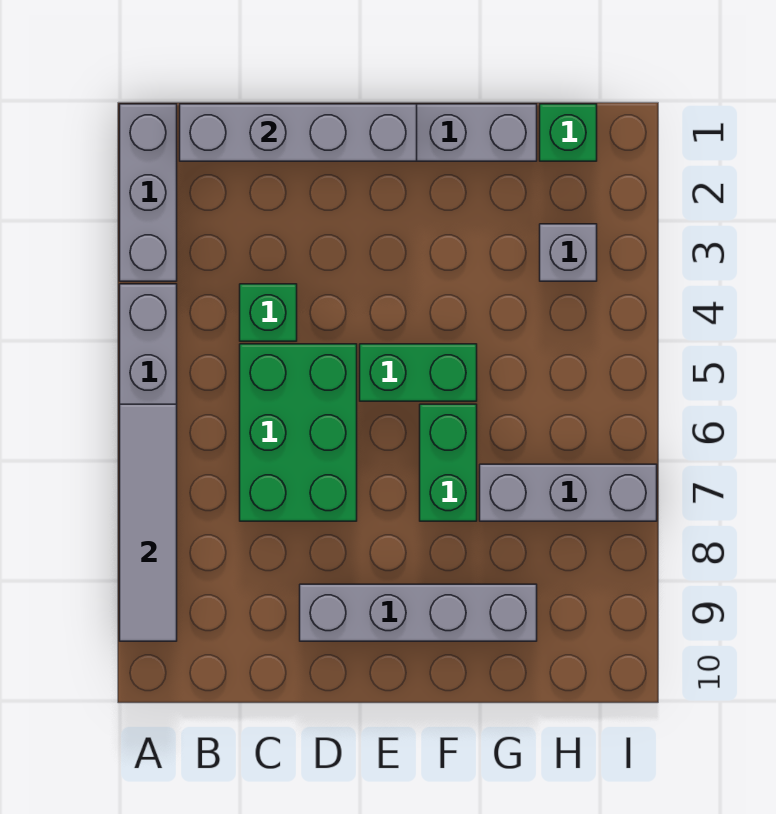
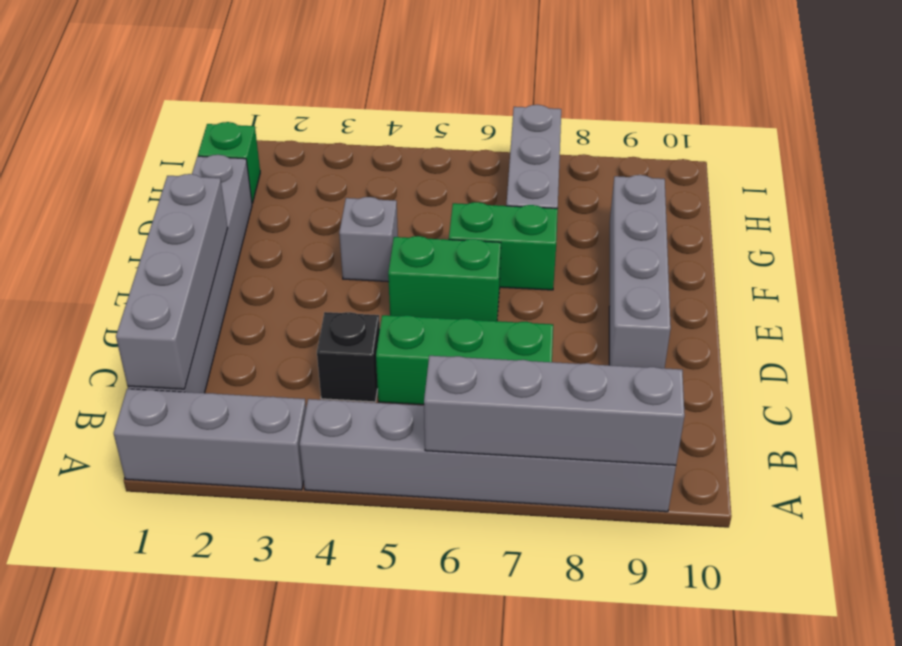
grey 1x4 tile [120,404,177,641] -> grey 1x4 brick [424,356,685,465]
green 1x1 brick [240,284,297,341] -> black 1x1 brick [317,312,380,402]
green 2x3 brick [240,344,357,521] -> green 1x3 brick [376,315,553,405]
green 1x2 brick [360,344,477,401] -> green 1x2 brick turned to [388,236,501,321]
grey 1x1 brick [540,224,597,281] -> grey 1x1 brick moved to [339,197,398,282]

